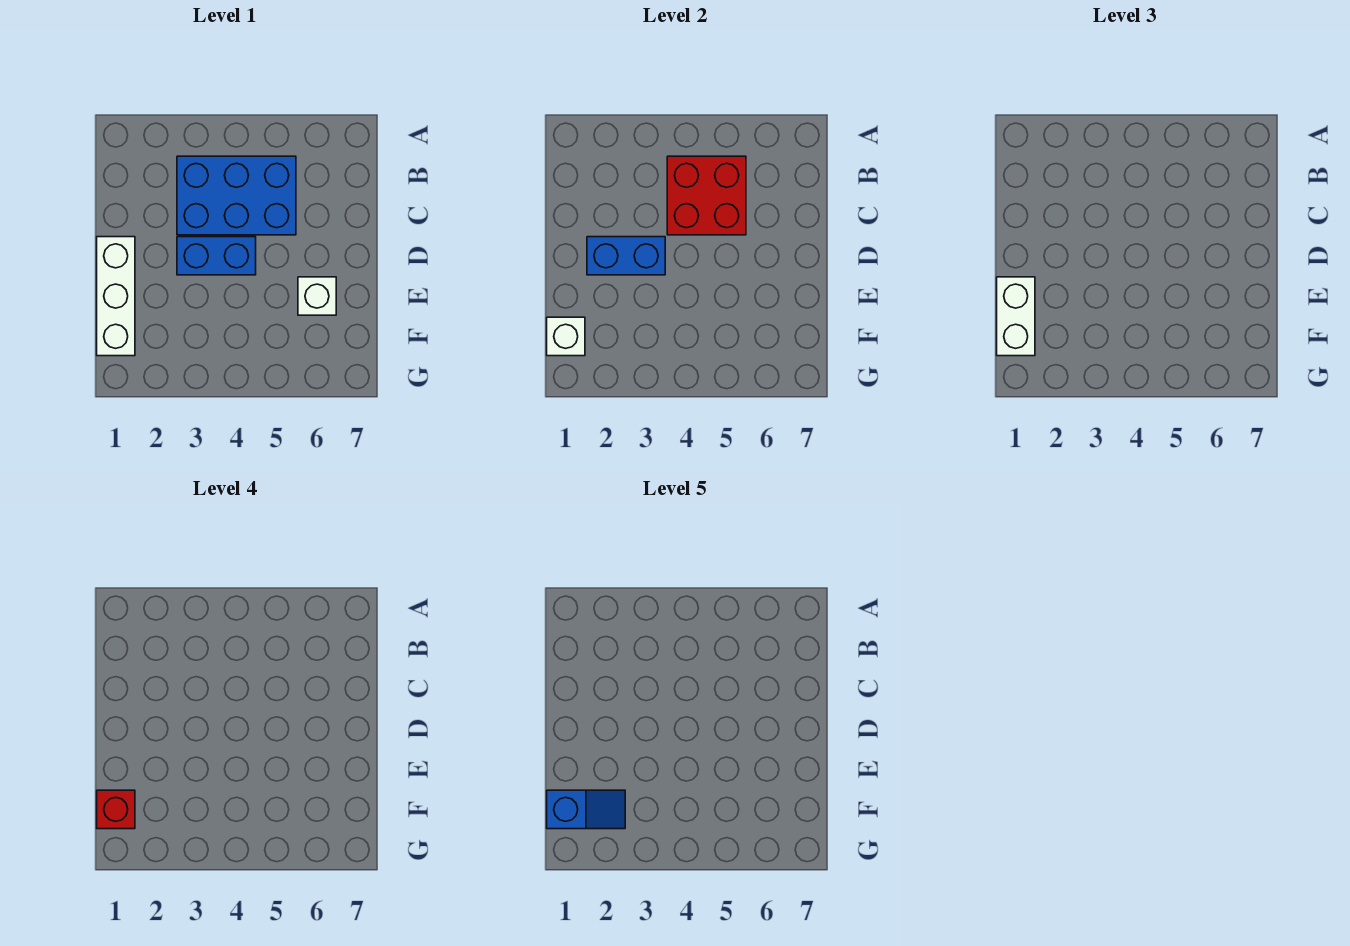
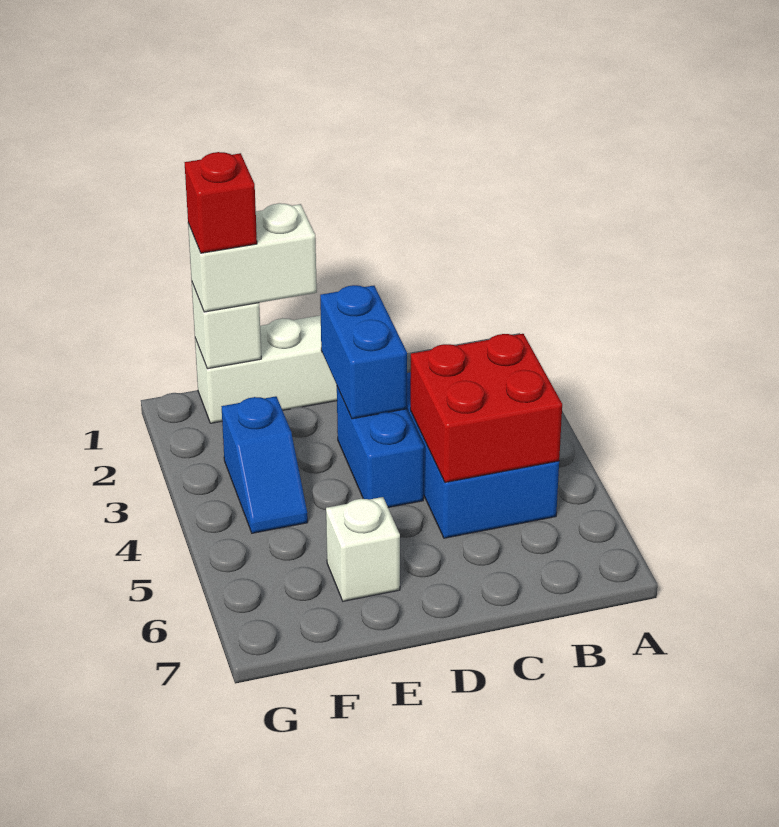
blue 1x2 slope [547,790,625,829] -> blue 1x2 slope moved to [221,396,308,533]

